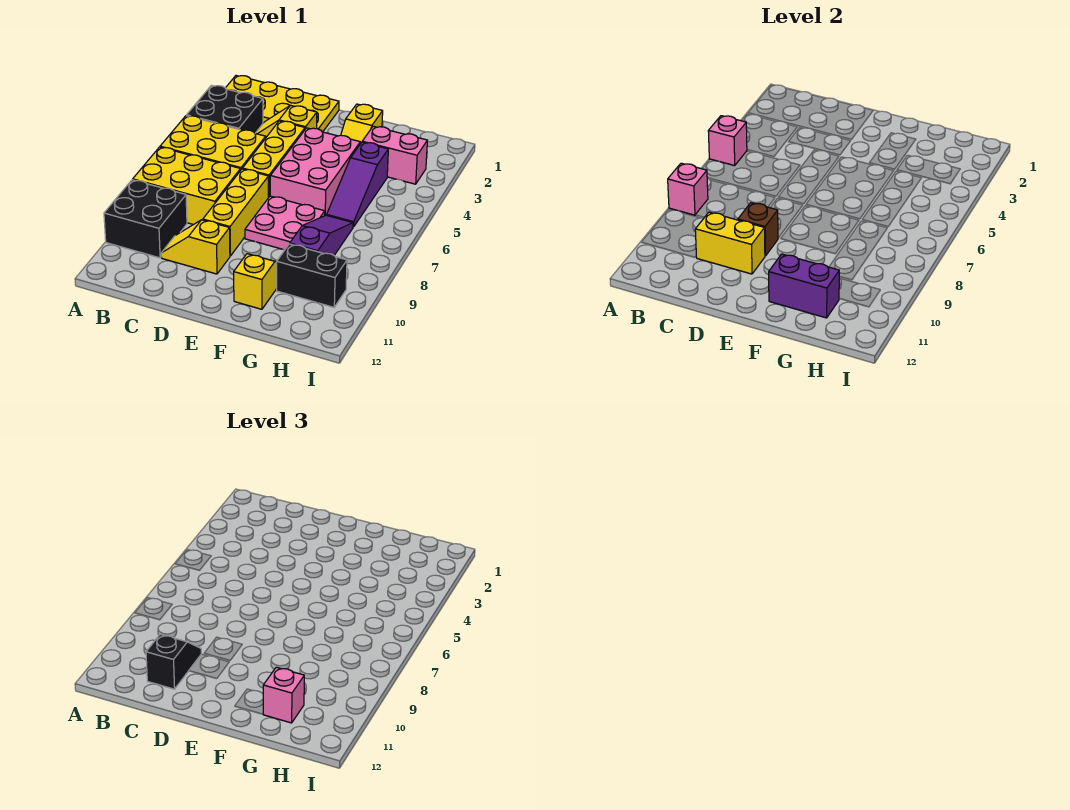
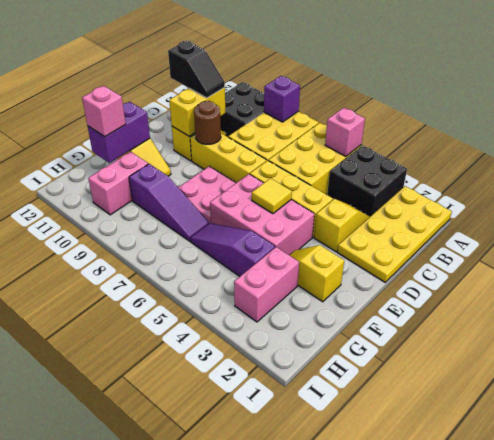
pink 1x1 brick [668,163,708,215] -> purple 1x1 brick [264,76,300,122]
brown 1x1 brick [738,203,778,256] -> brown 1x1 round brick [194,101,221,144]
none -> yellow 1x1 tile [252,178,292,214]
black 1x2 brick [277,244,347,307] -> pink 1x2 brick [88,152,148,215]

